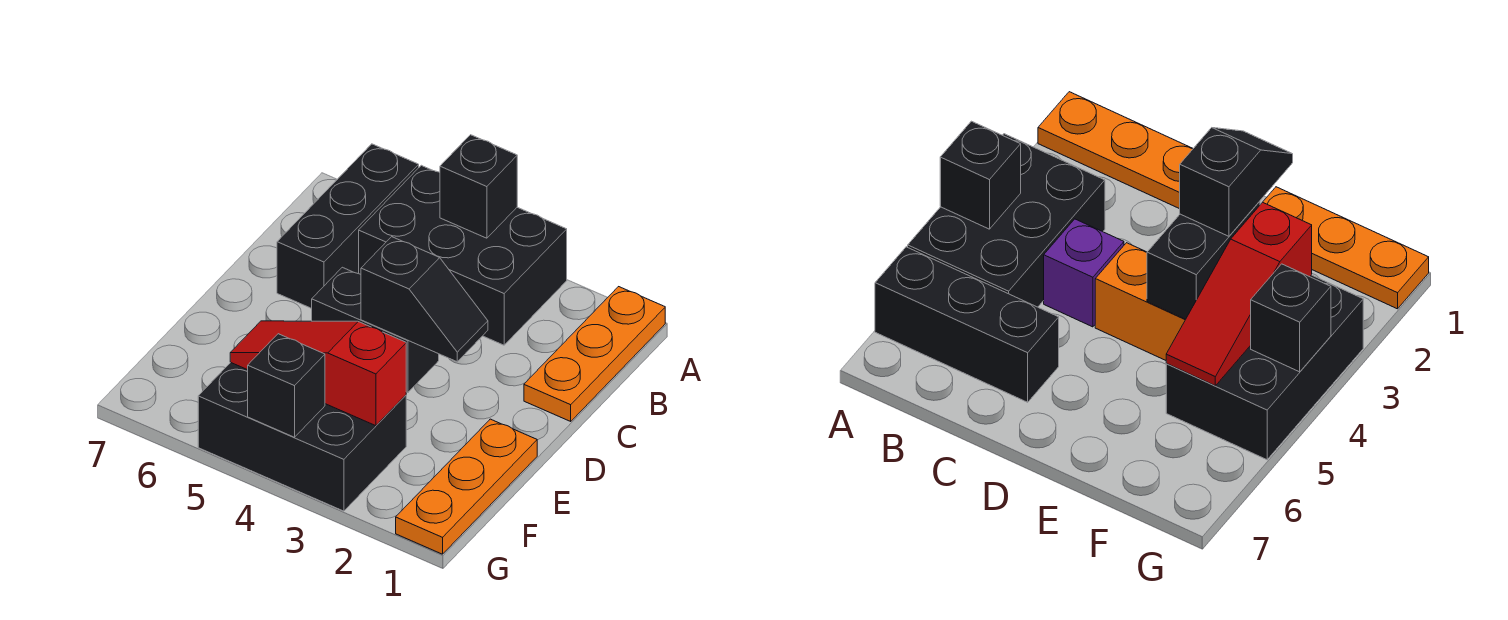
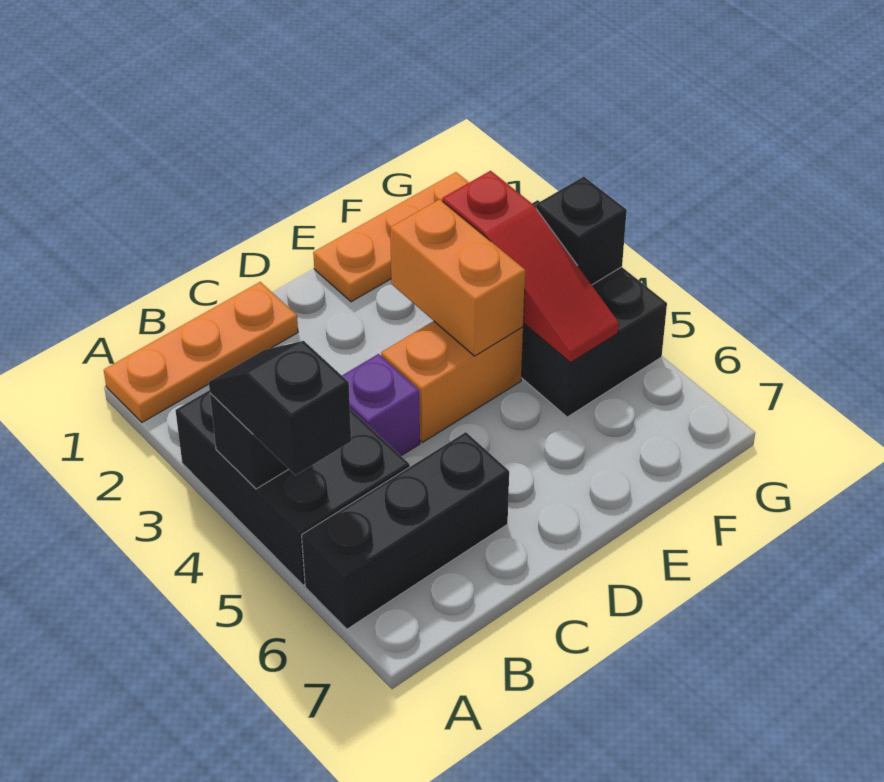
black 1x2 slope [361,237,488,362] -> black 1x2 slope moved to [209,341,351,475]
black 1x2 brick [312,267,439,392] -> orange 1x2 brick [390,199,525,356]

